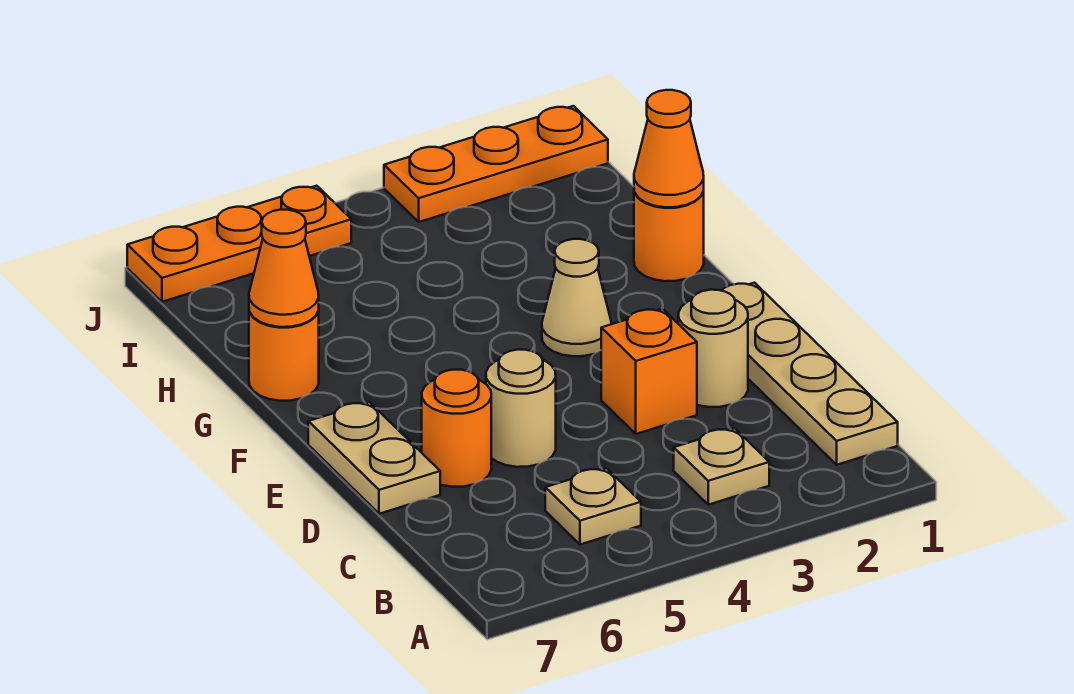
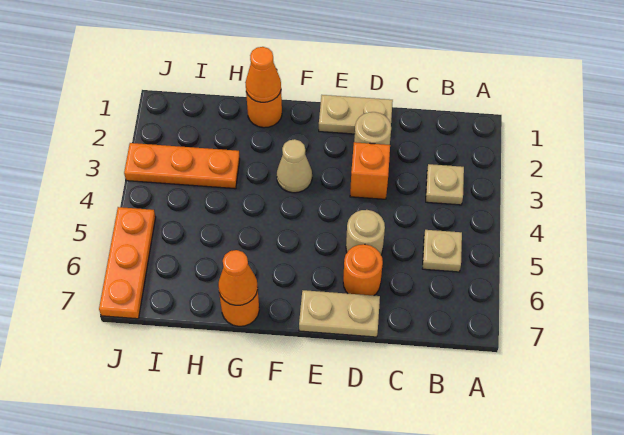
tan 1x4 plate [722,283,898,465] -> tan 1x2 plate [319,95,393,134]
orange 1x3 plate [384,106,608,222] -> orange 1x3 plate turned to [124,143,240,189]

